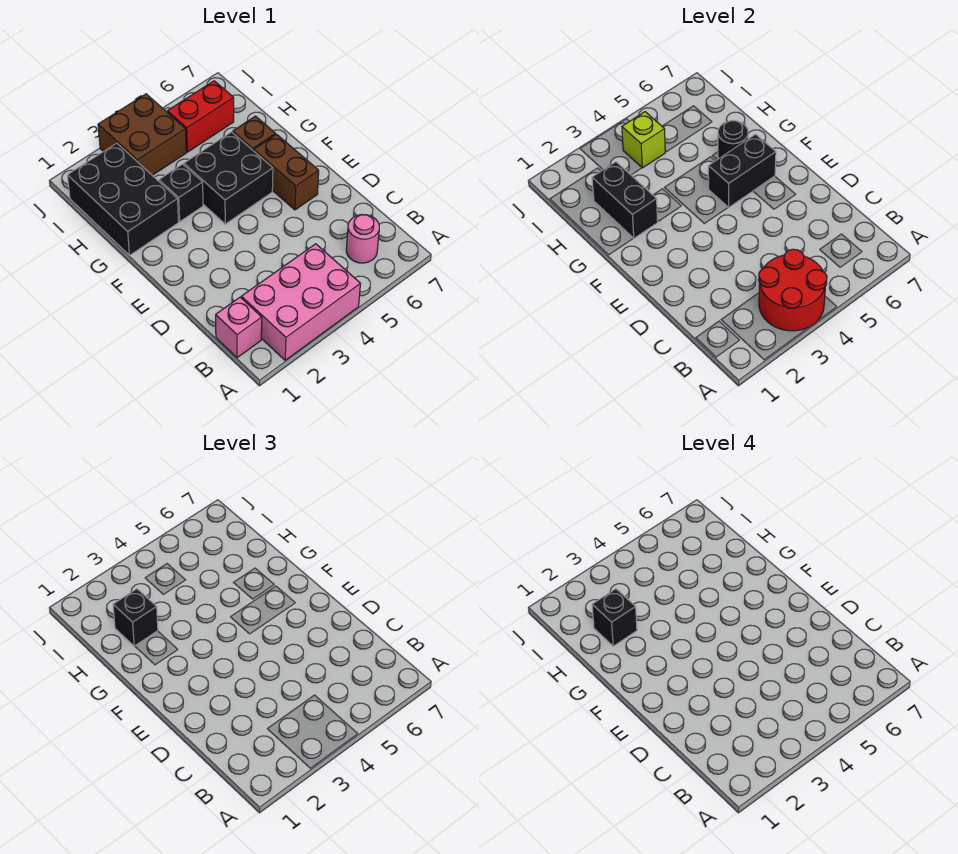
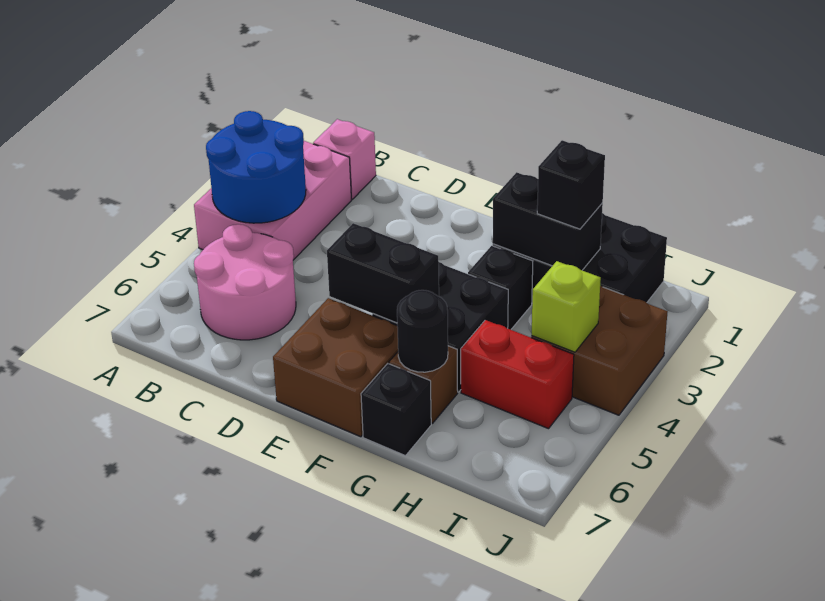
red 2x2 round brick [759,249,827,331] -> blue 2x2 round brick [206,111,306,223]
pink 1x1 round brick [346,215,379,263] -> pink 2x2 round brick [194,224,296,340]
brown 1x2 brick [254,134,319,210] -> brown 2x2 brick [273,298,398,437]
black 1x2 brick [708,134,776,207] -> black 1x2 brick turned to [327,223,439,323]
black 1x1 brick [592,589,637,646] -> black 1x1 brick moved to [361,364,431,456]
red 1x2 brick [167,81,234,152] -> red 1x2 brick turned to [461,320,574,429]

